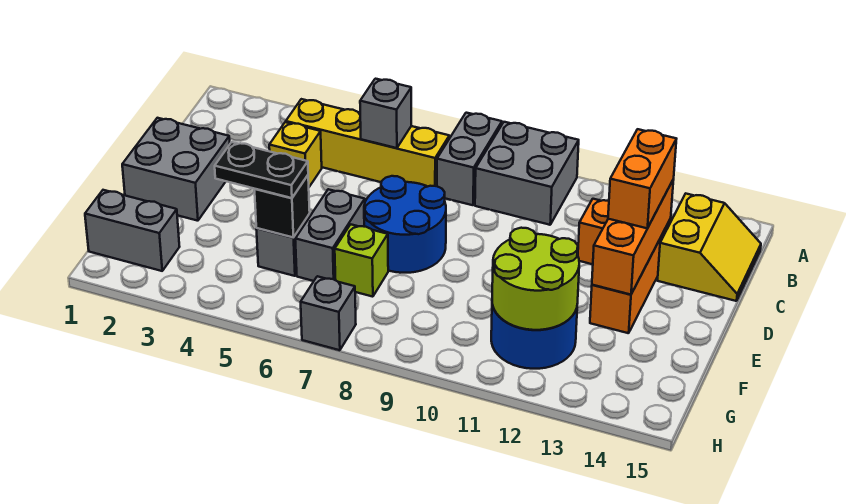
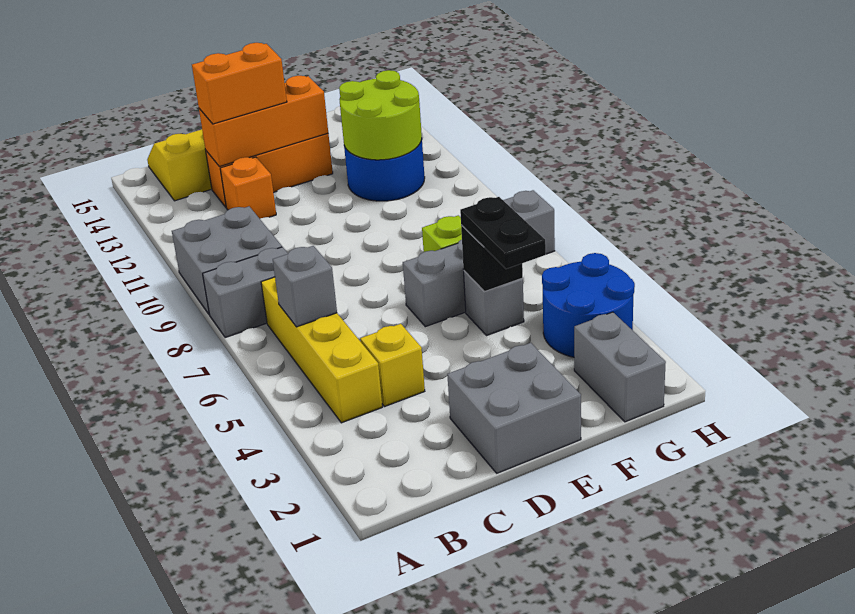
blue 2x2 round brick [364,176,446,273] -> blue 2x2 round brick moved to [542,253,635,357]

